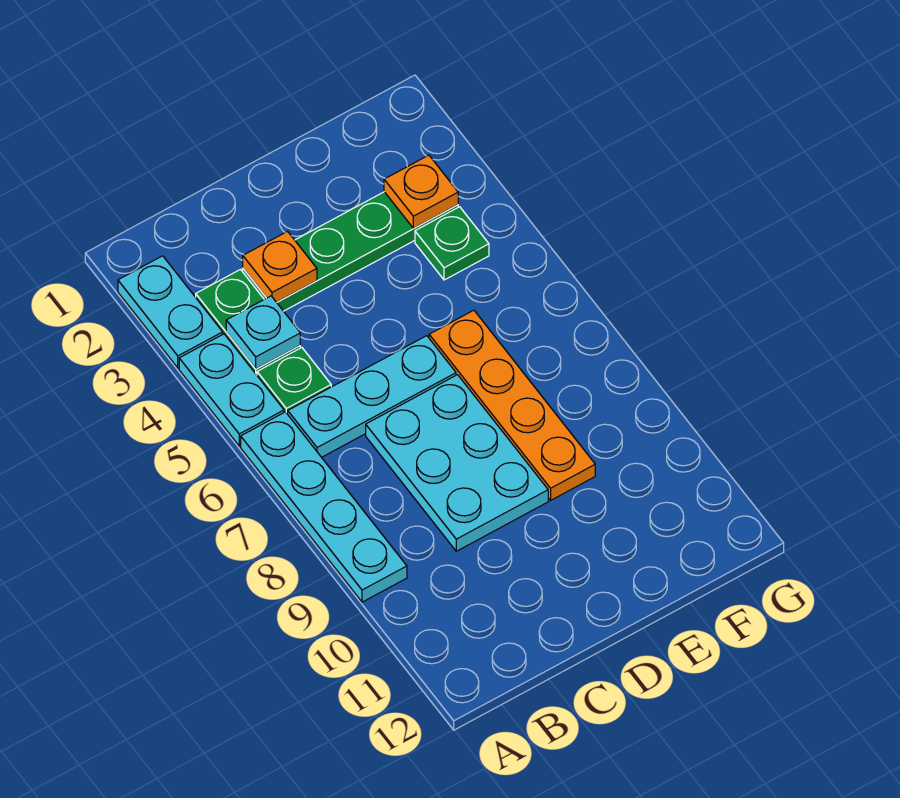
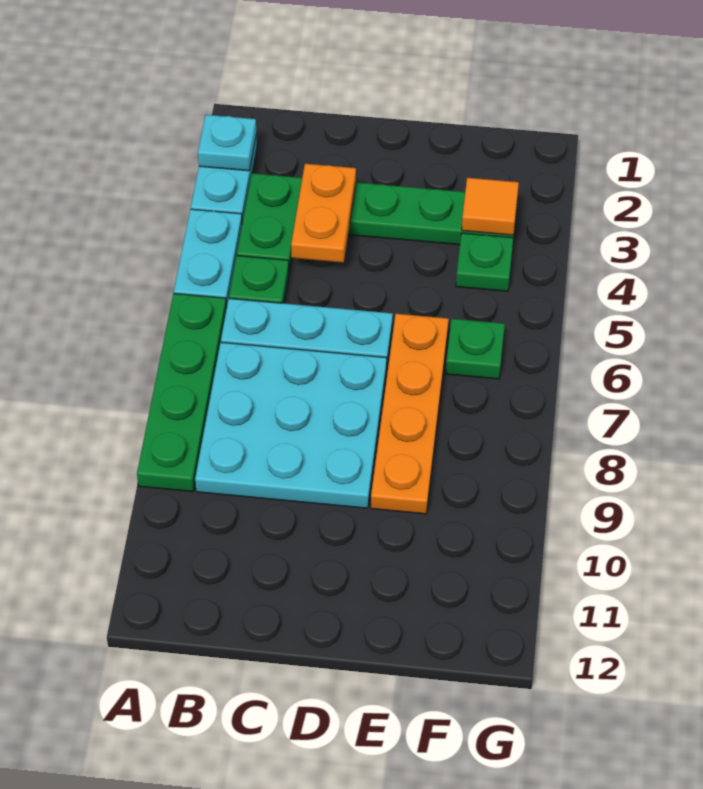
cyan 1x4 plate [241,412,407,602] -> green 1x4 plate [137,293,227,492]
cyan 1x1 plate [226,296,300,369] -> cyan 1x1 plate moved to [198,115,256,171]
orange 1x1 plate [243,231,317,302] -> orange 1x2 plate [291,164,356,263]
cyan 2x3 plate [366,375,548,551] -> cyan 3x3 plate [195,342,387,508]
orange 1x1 plate [384,155,458,228] -> orange 1x1 tile [462,178,519,235]
none -> green 1x1 plate [446,319,505,379]

